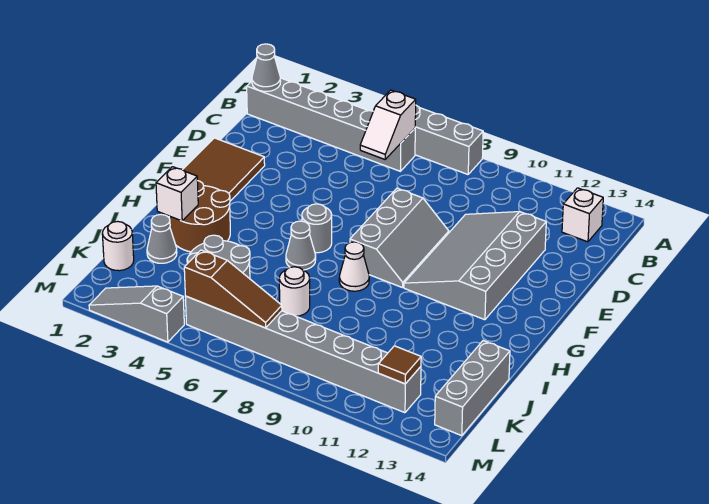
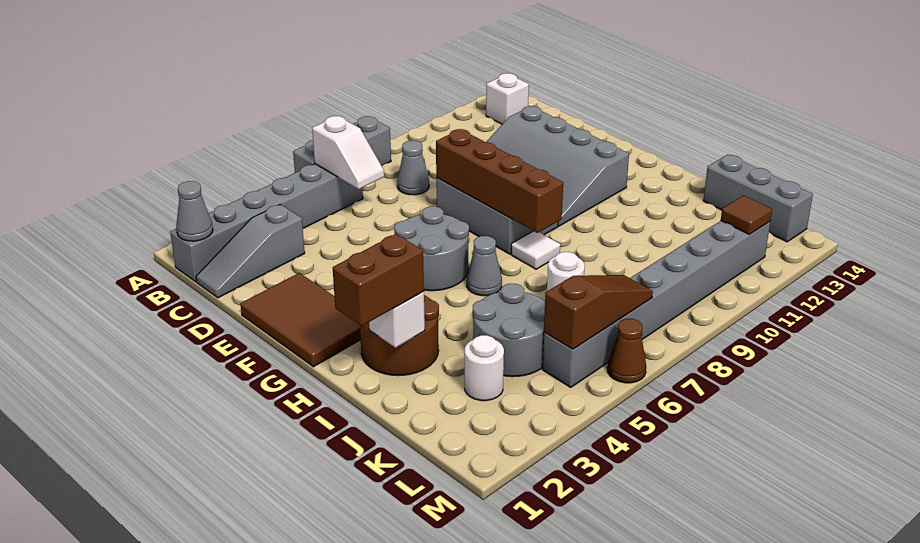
none -> brown 1x4 brick [436,129,563,233]
grey 1x1 round brick [302,204,332,253] -> grey 2x2 round brick [394,206,469,291]
white 1x1 cone [339,242,369,291] -> white 1x1 tile [511,231,560,269]
none -> brown 1x2 brick [333,234,424,326]
grey 1x1 cone [147,215,177,263] -> grey 1x1 cone moved to [397,141,429,195]
white 1x1 round brick [102,221,134,271] -> white 1x1 round brick moved to [464,335,504,401]
grey 1x3 slope [89,286,184,342] -> grey 1x3 slope moved to [196,204,305,298]
none -> brown 1x1 cone [607,319,646,383]

